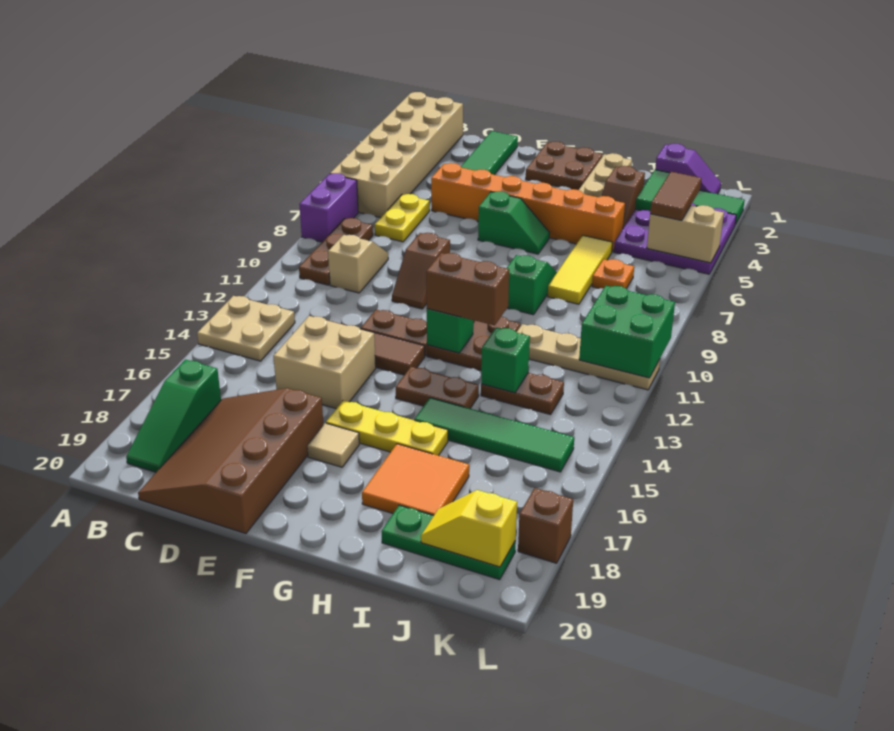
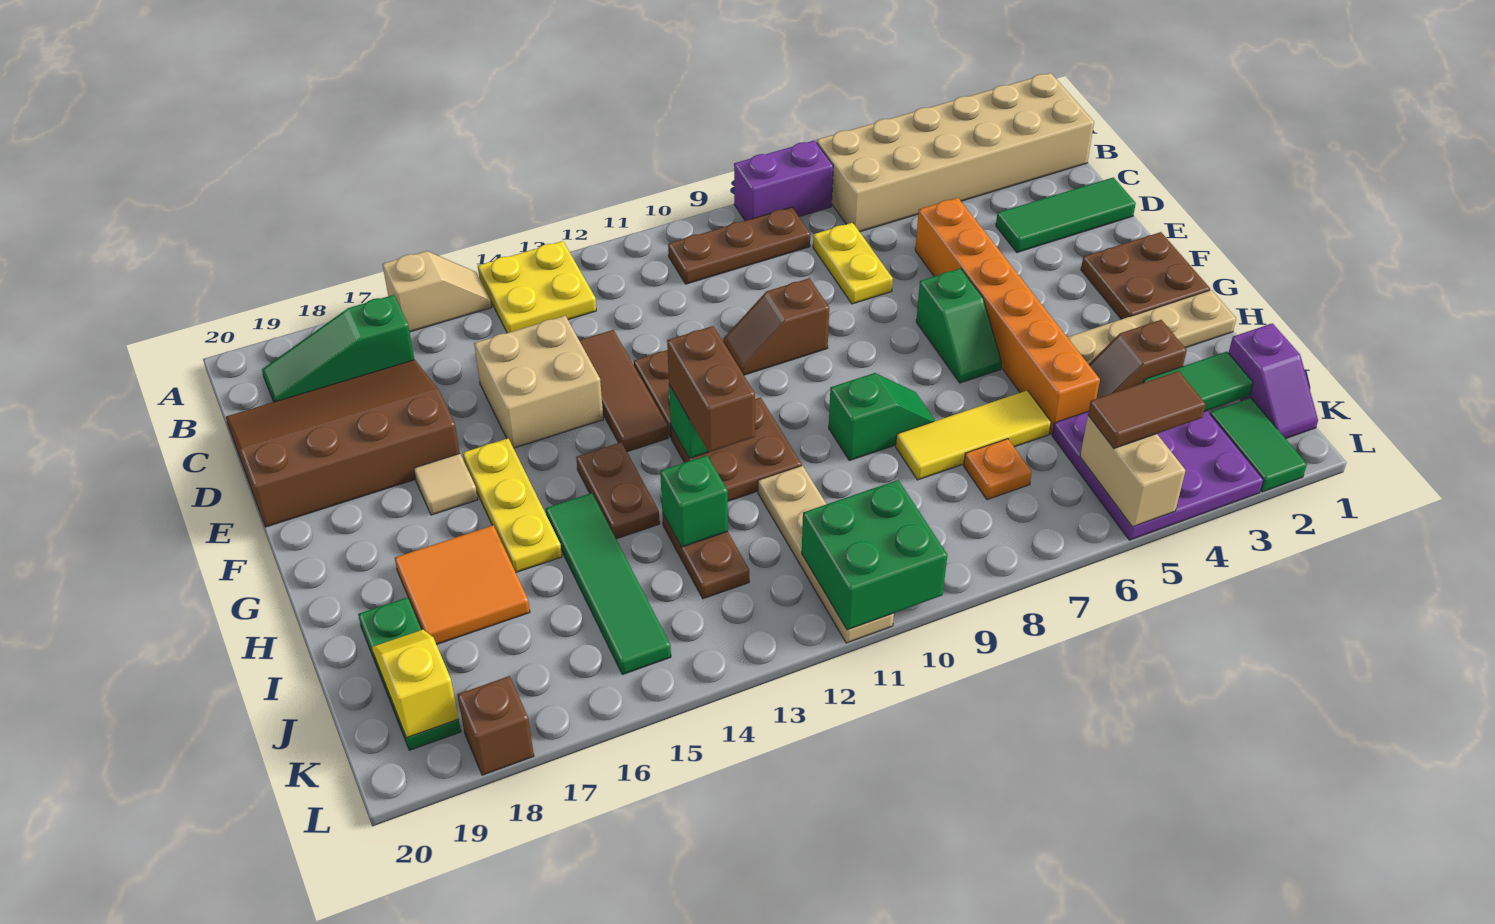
tan 2x2 plate [197,296,295,361] -> yellow 2x2 plate [478,241,596,333]
yellow 1x2 plate [375,194,430,242] -> yellow 1x2 plate turned to [813,223,893,304]
tan 1x2 slope [328,235,388,293] -> tan 1x2 slope moved to [382,251,491,332]

